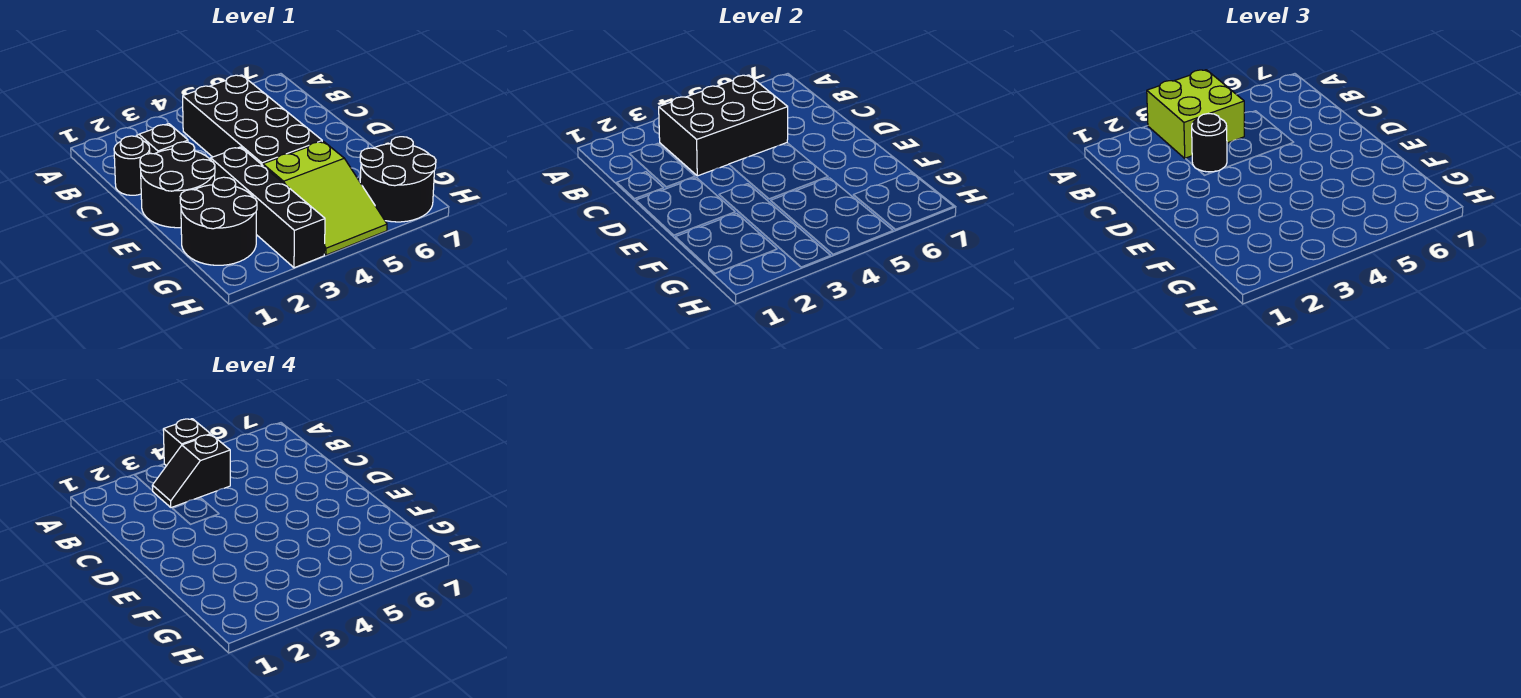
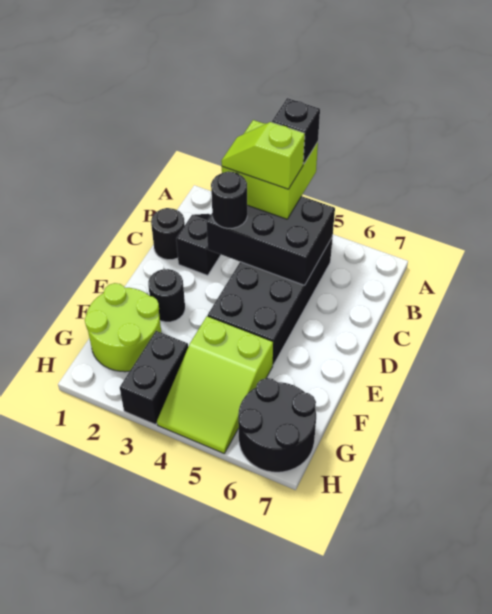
black 1x2 slope [152,435,230,508] -> lime 1x2 slope [221,122,305,189]
black 2x2 round brick [140,142,215,228] -> black 1x1 round brick [148,269,185,322]
black 1x4 brick [211,147,325,268] -> black 1x2 brick [120,331,188,425]
black 2x2 round brick [180,177,257,265] -> lime 2x2 round brick [85,283,161,372]

